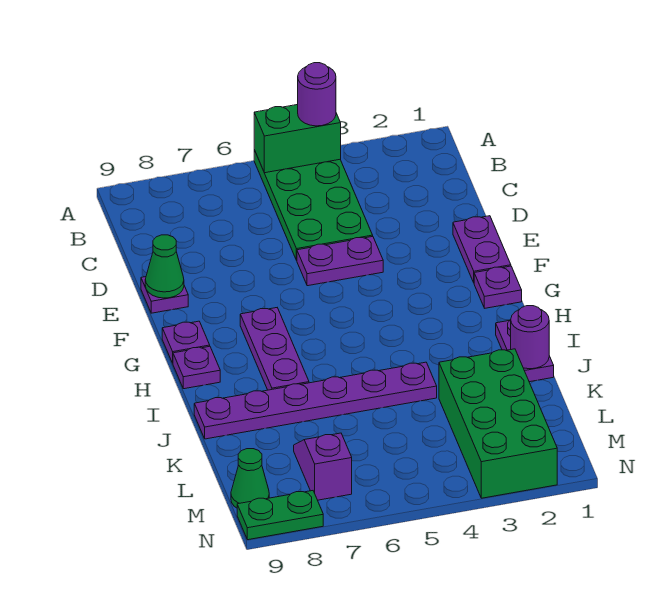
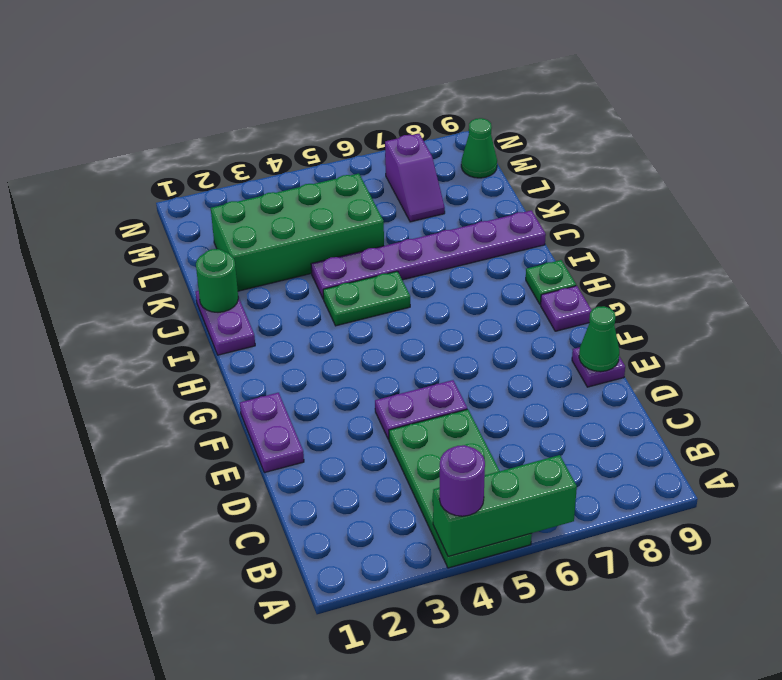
green 1x2 brick [254,105,341,173] -> green 1x3 brick [433,455,577,557]
purple 1x1 plate [474,266,522,308] -> none
purple 1x3 plate [240,308,309,390] -> none
purple 1x1 plate [173,346,220,389] -> green 1x1 plate [526,260,576,305]
purple 1x1 round brick [511,306,549,369] -> green 1x1 round brick [196,249,238,312]
green 2x4 brick [439,349,557,498] -> green 2x4 brick turned to [211,174,384,291]
green 1x2 plate [237,491,323,540] -> green 1x2 plate moved to [323,271,410,326]

